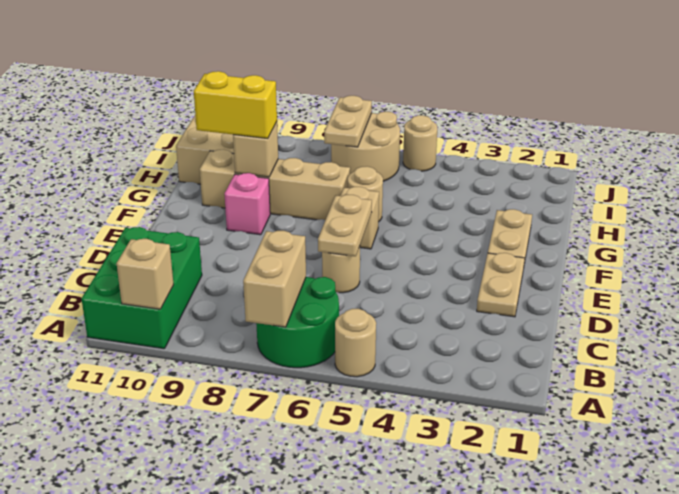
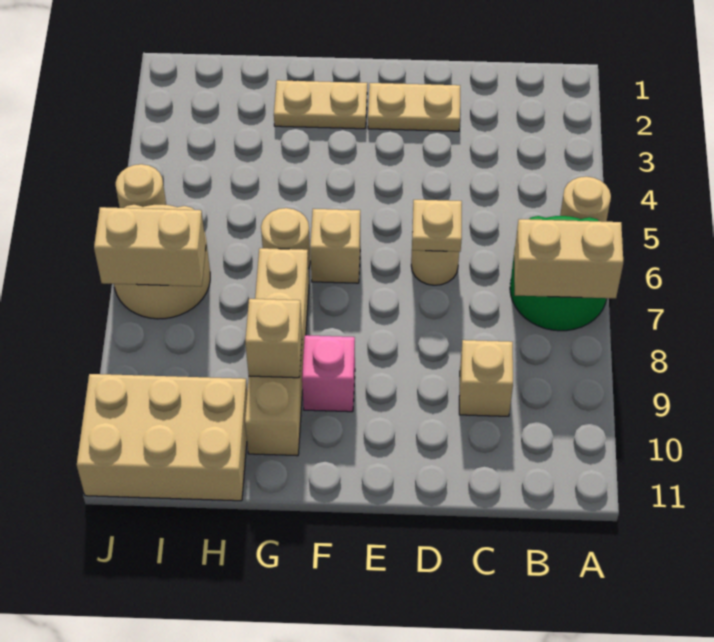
green 2x3 brick [82,227,202,349] -> none
tan 1x1 brick [117,239,174,309] -> tan 1x1 brick moved to [459,340,513,416]
tan 1x2 plate [318,194,372,256] -> tan 1x1 plate [412,200,462,252]
yellow 1x2 brick [194,71,277,139] -> none
tan 1x2 plate [324,96,372,147] -> tan 1x2 brick [94,207,206,286]

